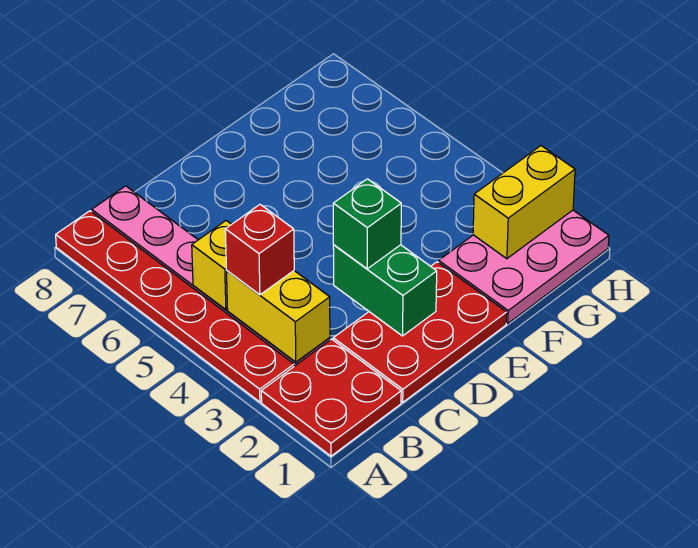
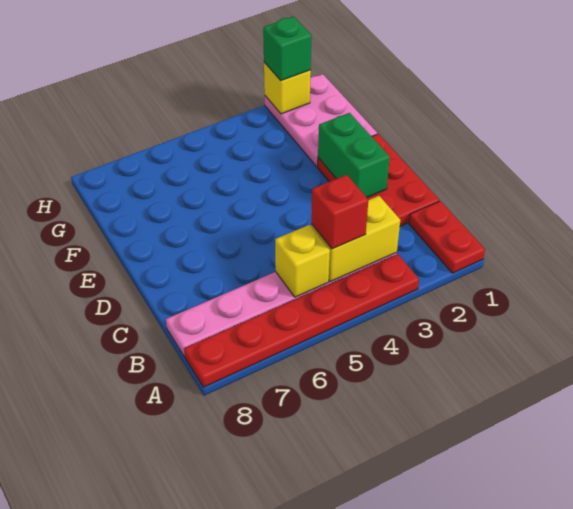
red 2x2 plate [261,339,401,456] -> red 1x2 plate [409,201,485,273]
green 1x2 brick [333,245,437,336] -> green 1x2 brick turned to [318,113,390,197]
green 1x1 brick [333,179,401,269] -> green 1x1 brick moved to [263,17,311,81]
yellow 1x2 brick [473,146,575,259] -> yellow 1x1 brick [264,62,311,114]

